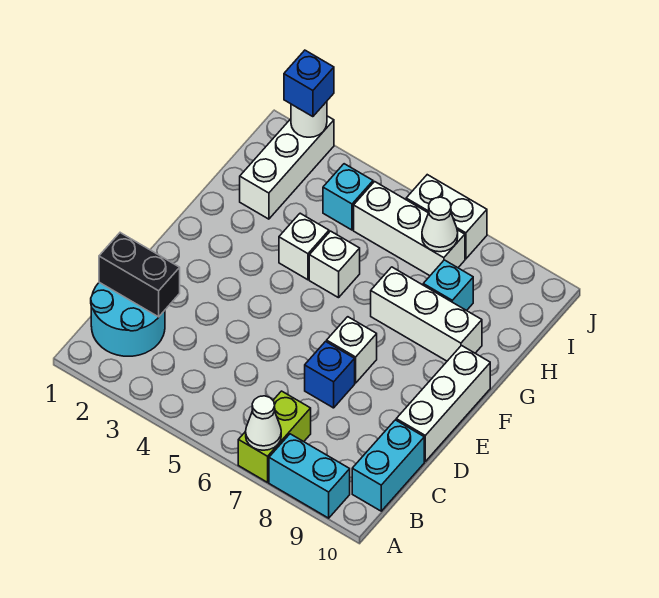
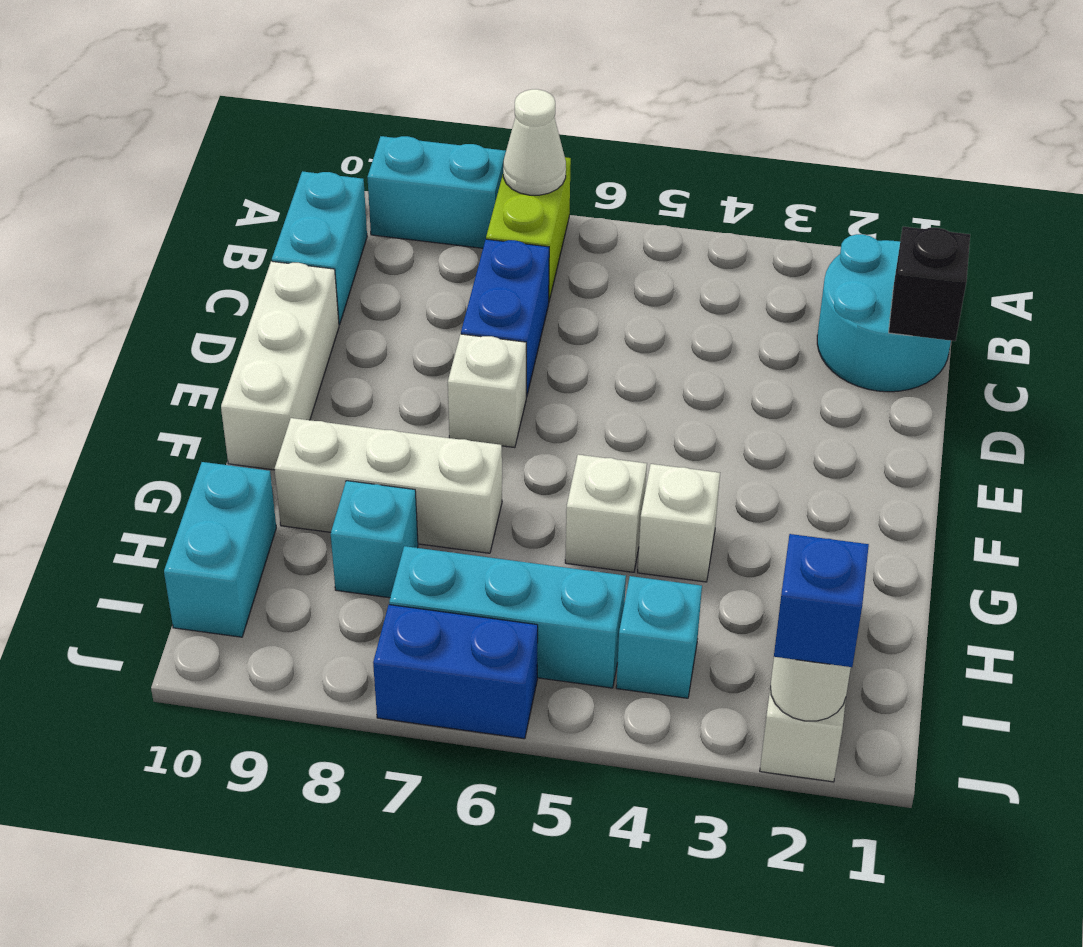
black 1x2 brick [99,233,180,317] -> black 1x1 brick [889,227,970,341]
blue 1x1 brick [305,341,355,408] -> blue 1x2 brick [461,239,549,397]
none -> cyan 1x2 brick [164,462,276,637]
white 1x3 brick [354,182,465,276] -> cyan 1x3 brick [389,546,626,688]
white 1x1 cone [422,197,458,252] -> none
white 1x2 brick [406,175,487,259] -> blue 1x2 brick [373,605,538,739]

